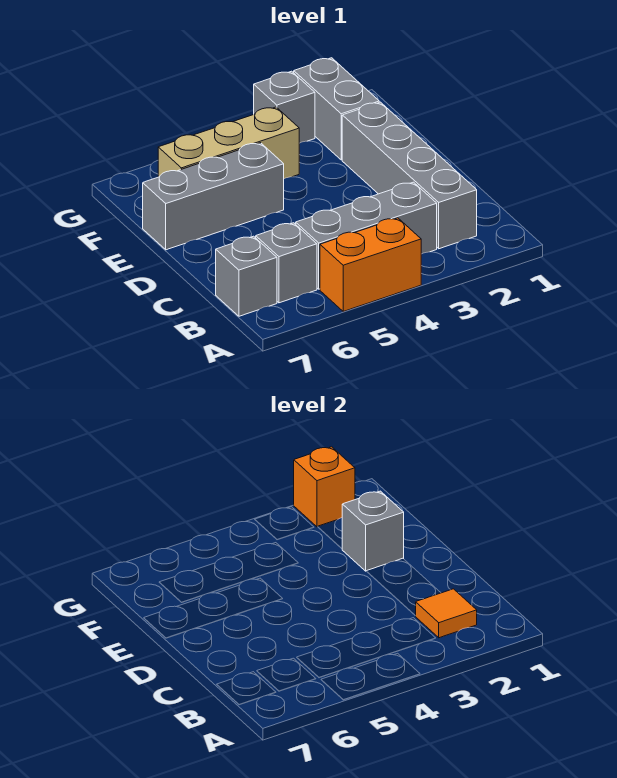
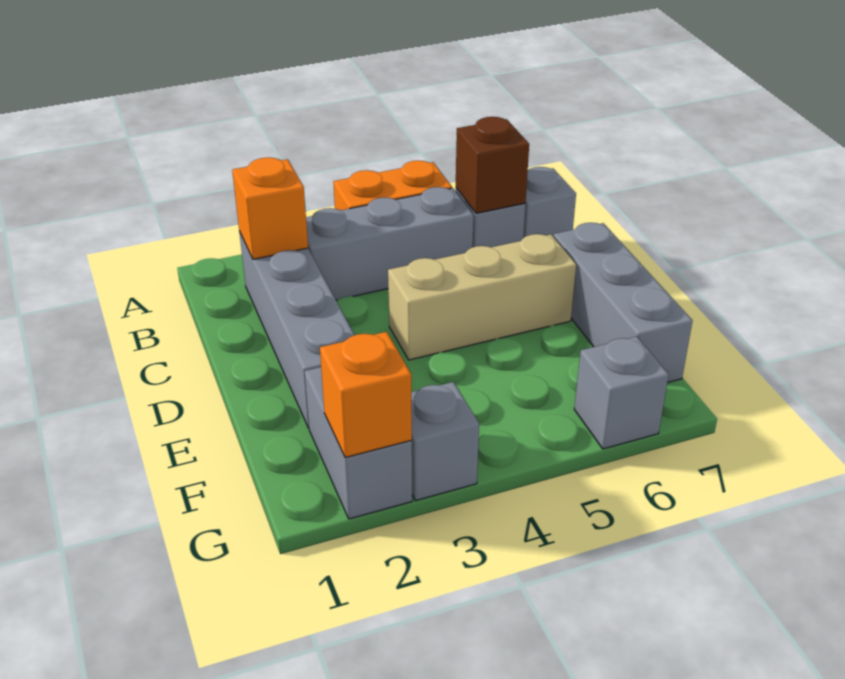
orange 1x1 tile [416,589,477,638] -> orange 1x1 brick [232,157,308,259]
none -> brown 1x1 brick [456,117,529,213]
grey 1x1 brick [342,491,404,571] -> grey 1x1 brick moved to [574,336,669,449]
grey 1x3 brick [143,143,284,250] -> grey 1x3 brick turned to [553,223,693,383]
tan 1x3 brick [158,107,299,179] -> tan 1x3 brick moved to [388,234,576,360]

